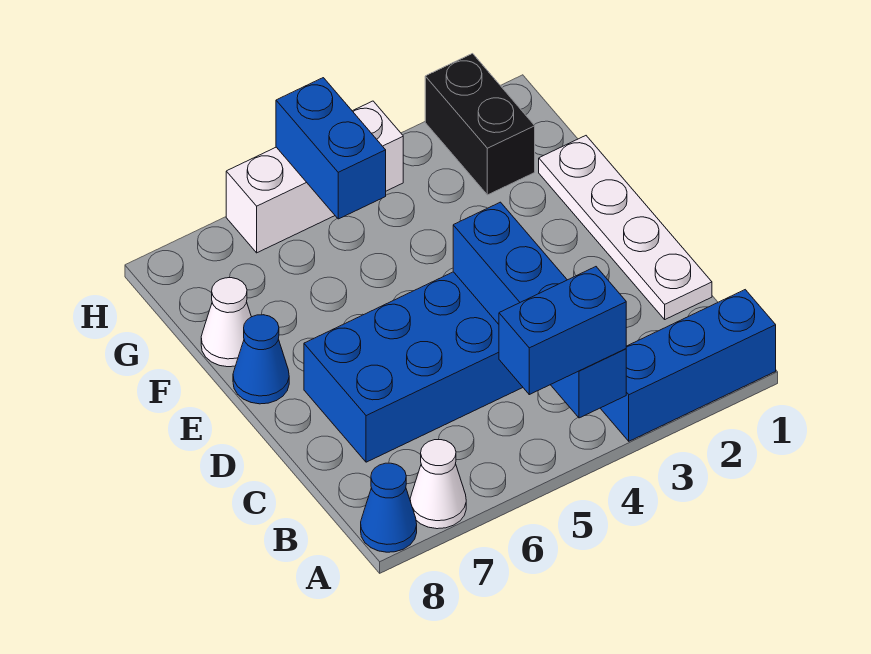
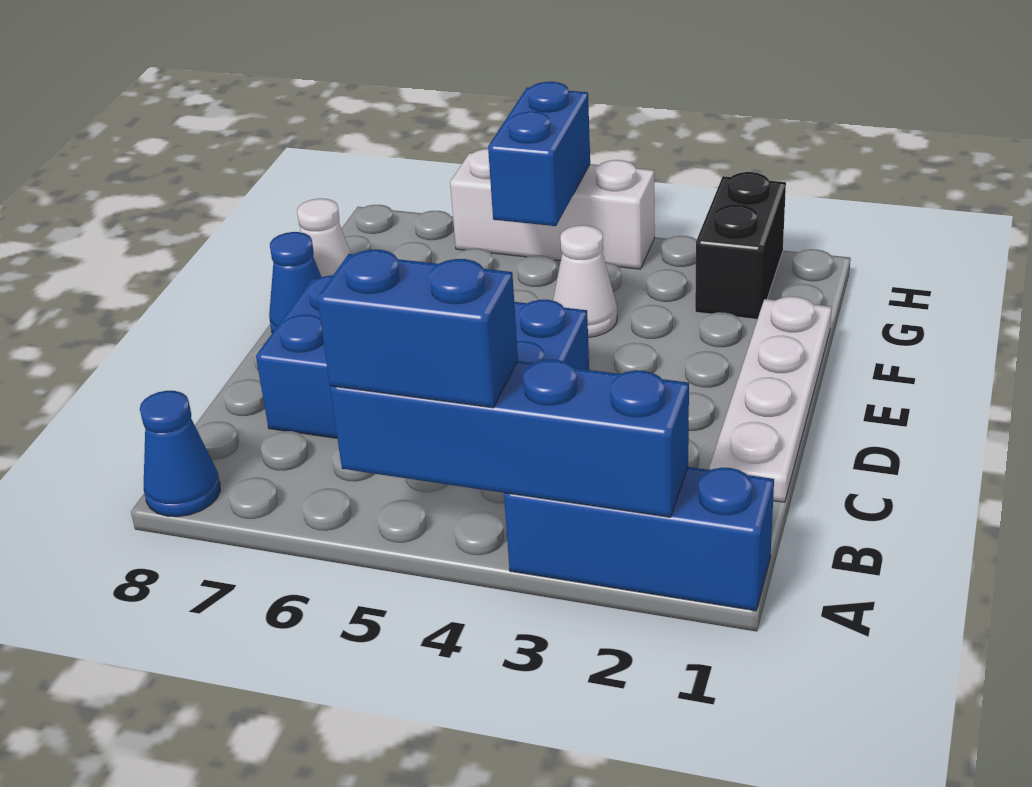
blue 1x4 brick [453,202,626,418] -> blue 1x4 brick turned to [330,360,689,517]
white 1x1 cone [410,440,466,529] -> white 1x1 cone moved to [553,225,617,337]

